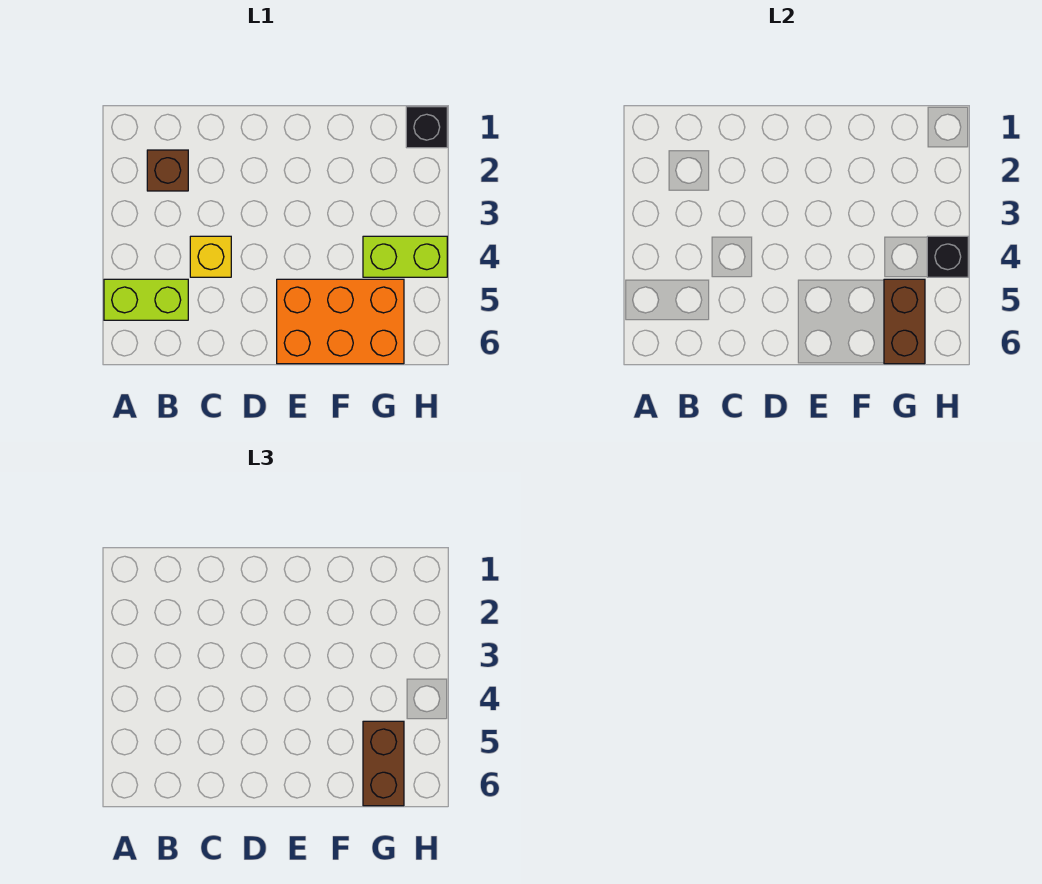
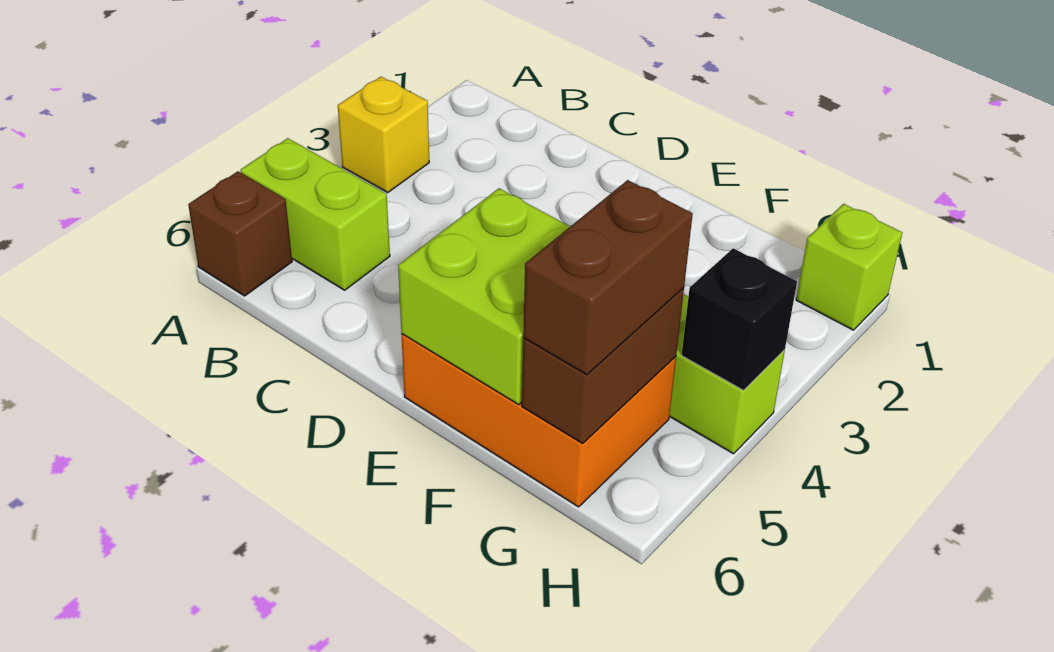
brown 1x1 brick [147,150,188,191] -> brown 1x1 brick moved to [188,171,292,296]
yellow 1x1 brick [190,236,231,277] -> yellow 1x1 brick moved to [338,77,429,193]
none -> lime 2x2 brick [398,188,570,405]
black 1x1 brick [406,107,447,148] -> lime 1x1 brick [796,204,902,330]

